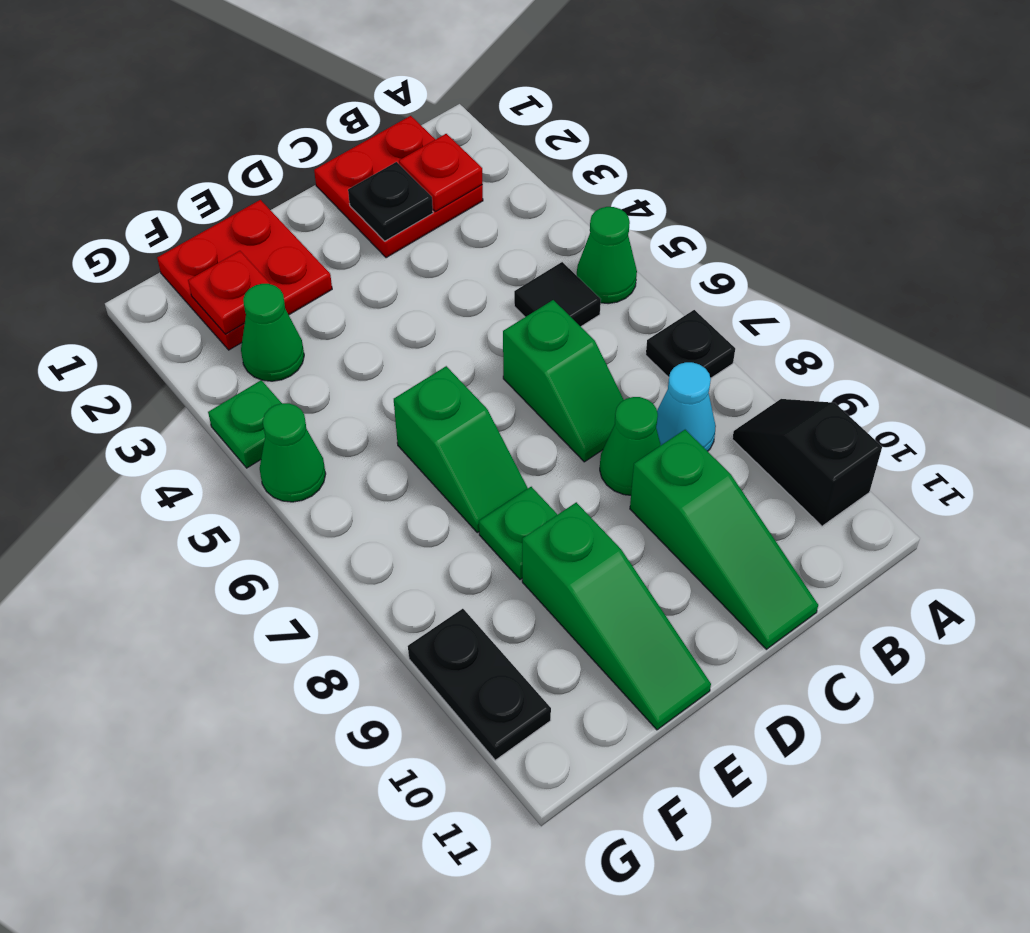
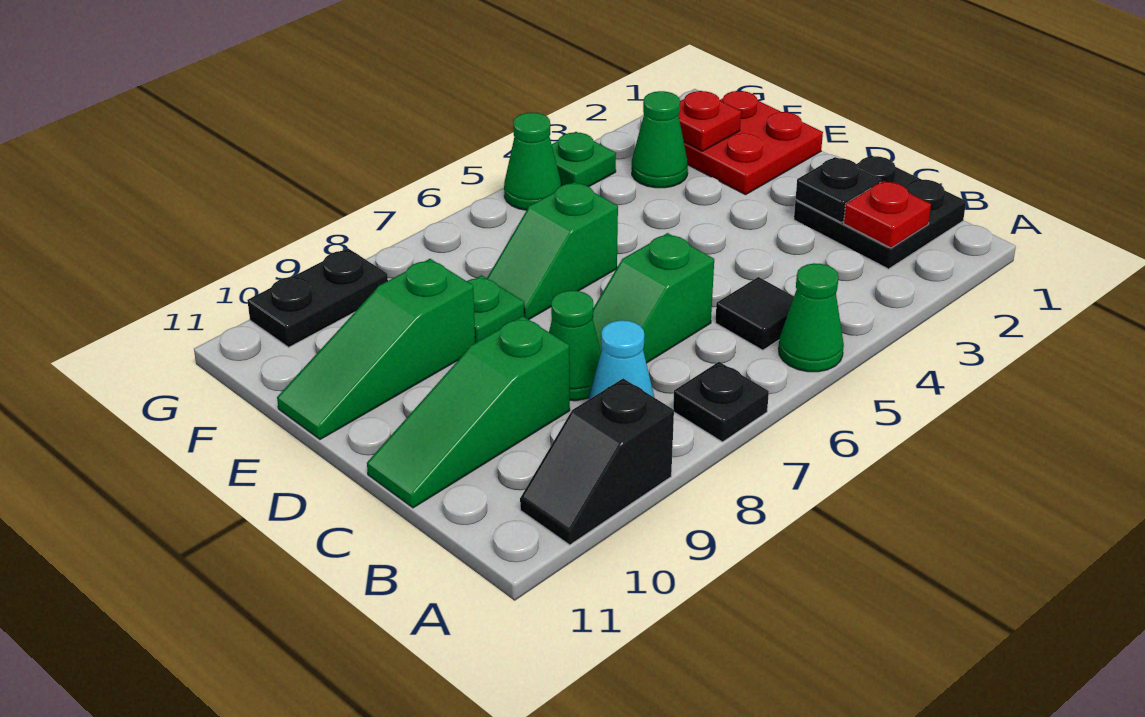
black 1x2 slope [732,399,882,526] -> black 1x2 slope turned to [520,378,674,545]
red 2x2 plate [314,116,483,258] -> black 2x2 plate [794,155,966,269]

